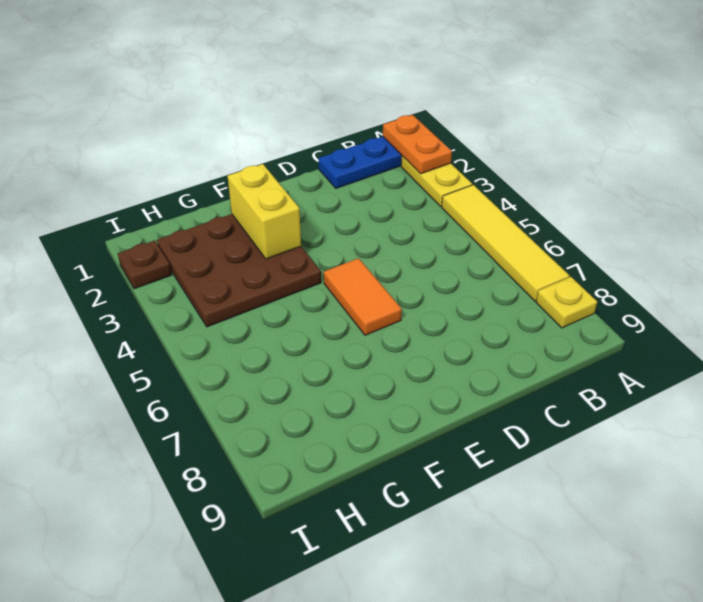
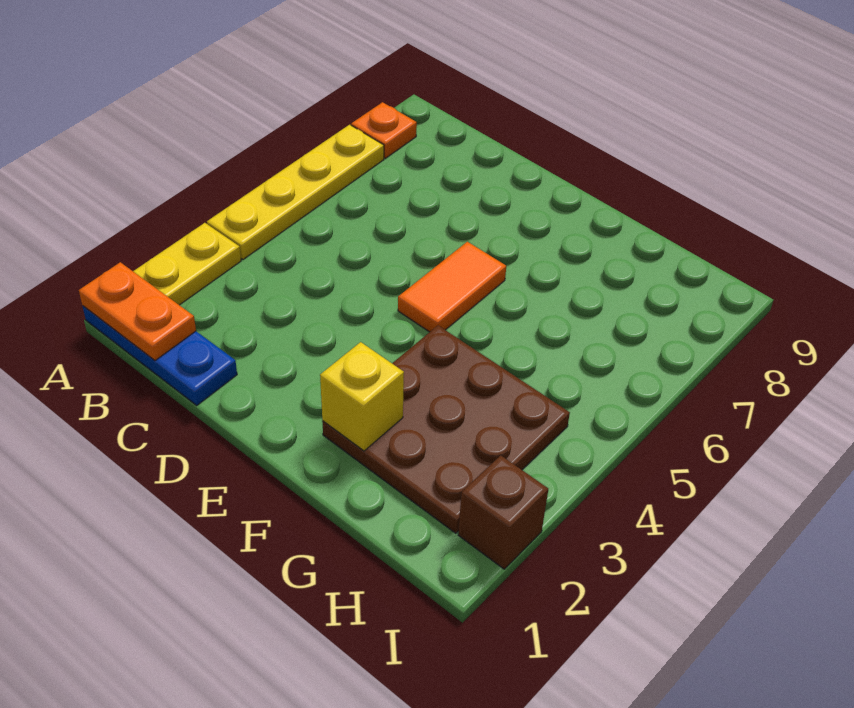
orange 1x2 plate [383,115,452,174] -> orange 1x2 plate turned to [79,262,196,360]
yellow 1x4 tile [442,185,569,301] -> yellow 1x4 plate [207,125,384,259]
yellow 1x1 plate [536,277,597,328] -> orange 1x1 plate [351,102,417,158]
yellow 1x2 brick [228,164,301,259] -> yellow 1x1 brick [320,342,404,451]
brown 1x1 plate [118,241,172,289] -> brown 1x1 brick [458,455,548,569]

